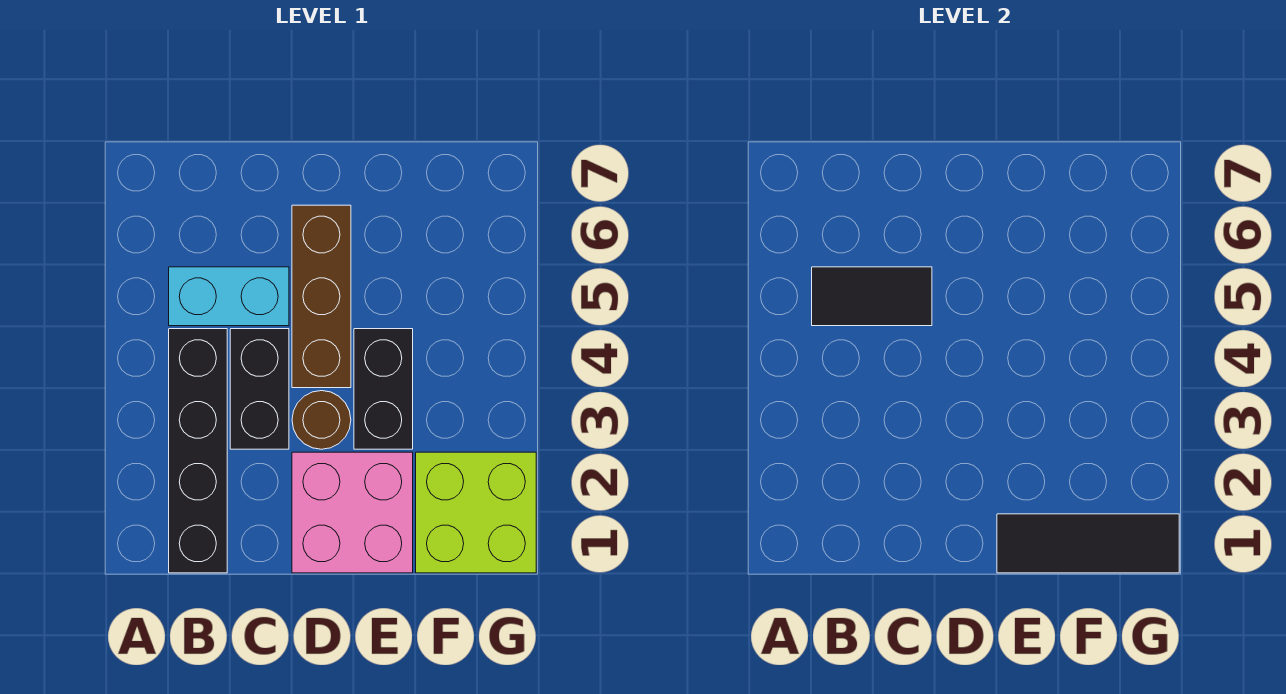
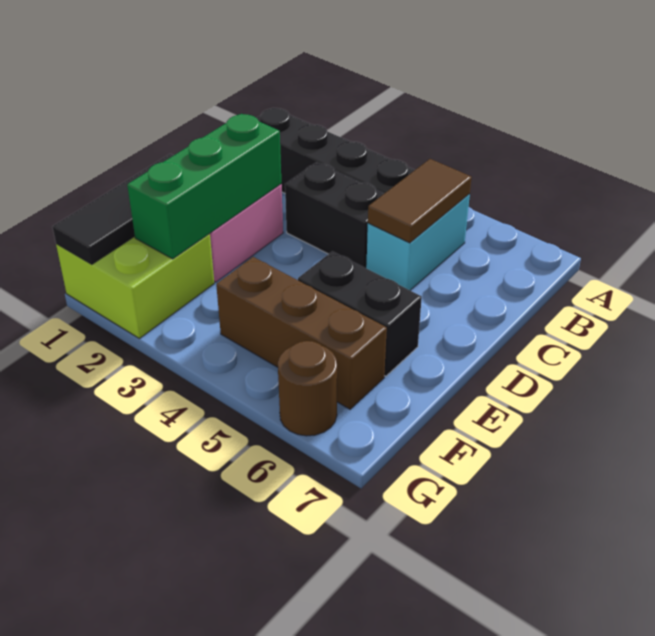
black 1x2 tile [812,267,932,326] -> brown 1x2 tile [368,159,472,243]
none -> green 1x3 brick [127,114,281,259]
brown 1x1 round brick [292,391,351,449] -> brown 1x1 round brick moved to [278,341,337,436]
brown 1x3 brick [292,205,351,388] -> brown 1x3 brick moved to [216,257,387,409]
black 1x2 brick [354,329,413,449] -> black 1x2 brick moved to [298,251,422,376]

